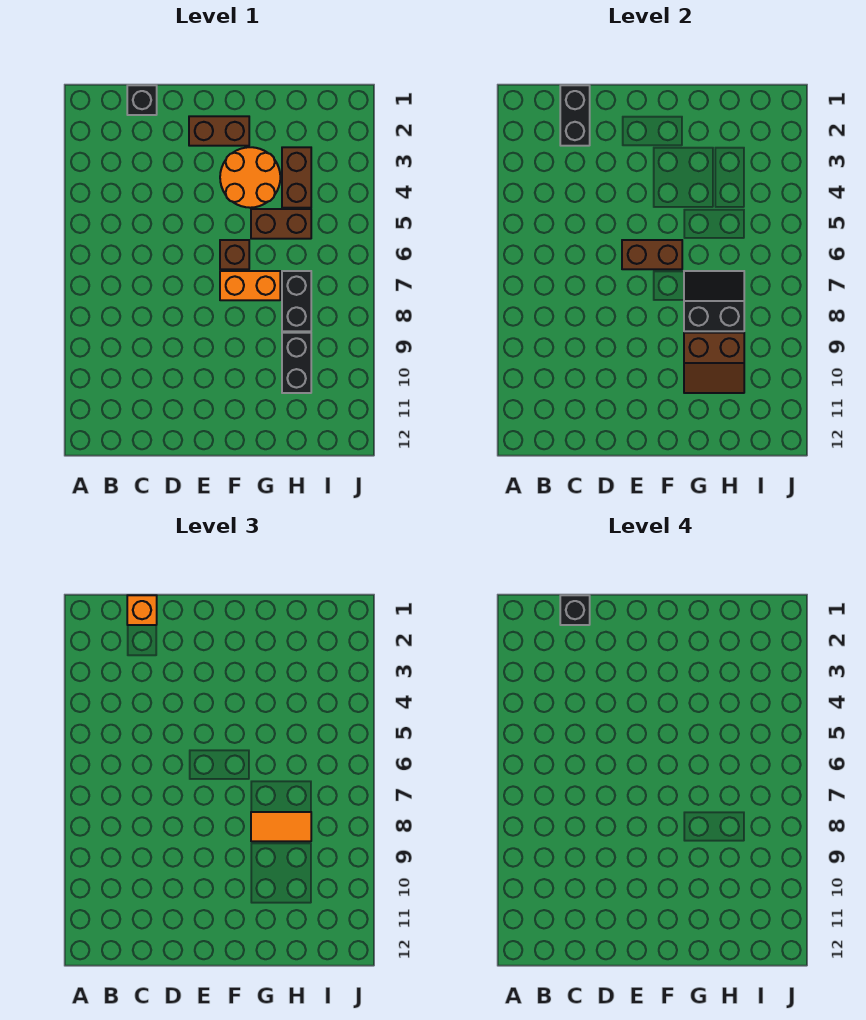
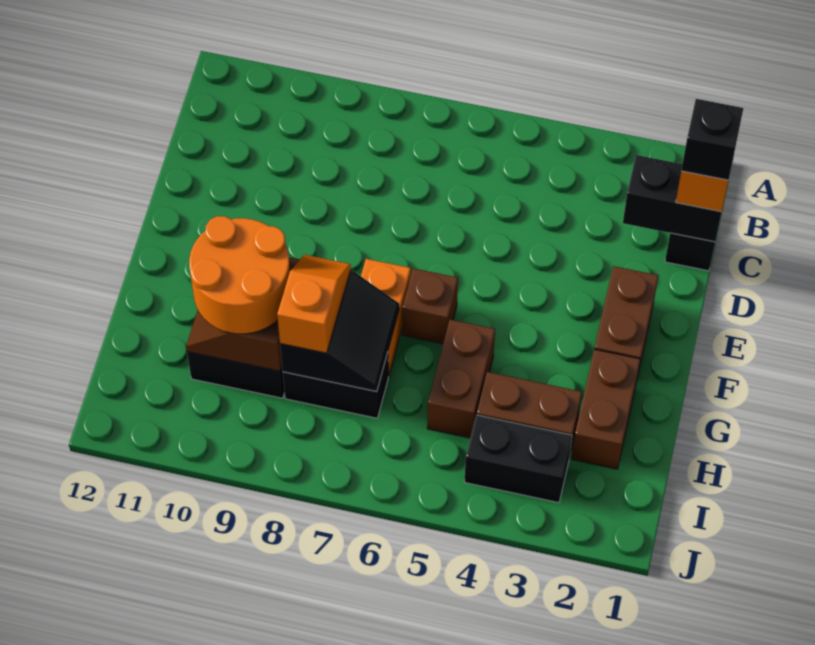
brown 1x2 brick [622,240,682,269] -> brown 1x2 brick moved to [572,349,640,469]
orange 2x2 round brick [220,147,280,208] -> orange 2x2 round brick moved to [189,216,290,334]
orange 1x2 tile [251,812,311,841] -> orange 1x2 slope [277,255,351,353]
none -> black 1x2 brick [465,415,572,503]

